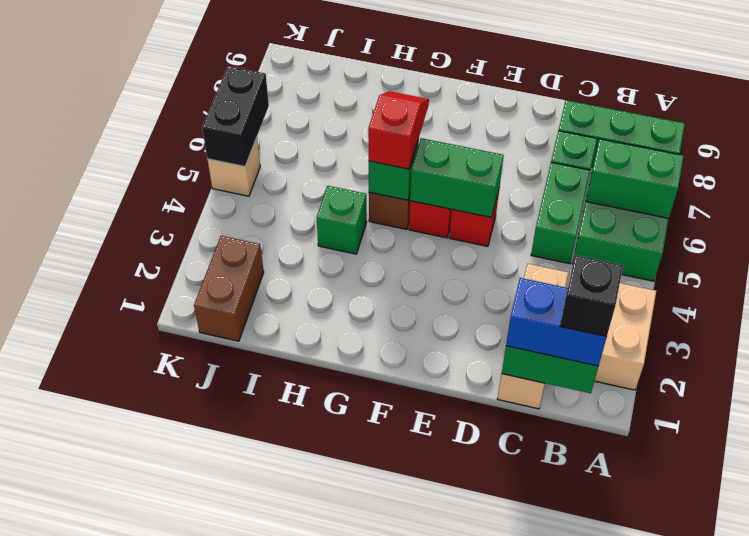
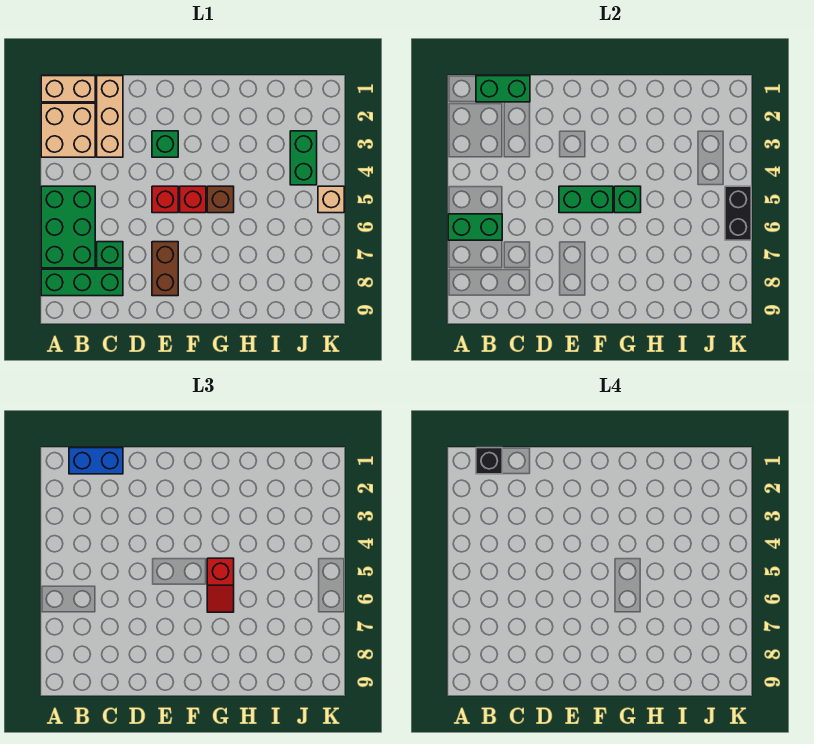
none -> tan 1x2 brick [41,76,95,102]
green 1x2 brick [531,162,590,264] -> green 1x2 brick moved to [290,131,317,185]
green 1x1 brick [317,186,367,254] -> green 1x1 brick moved to [152,131,178,157]
brown 1x2 brick [194,236,264,341] -> brown 1x2 brick moved to [152,242,178,296]

